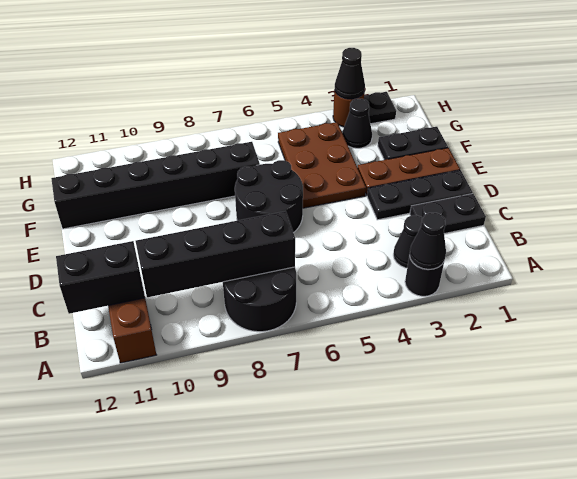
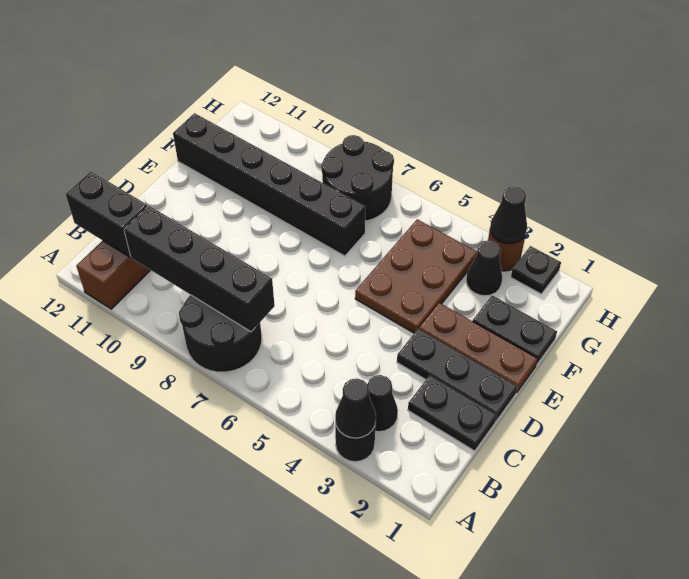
black 2x2 round brick [235,160,303,233] -> black 2x2 round brick moved to [321,135,394,221]

